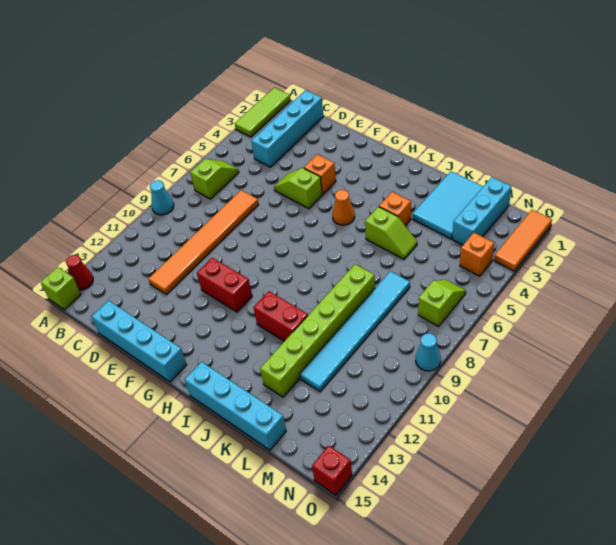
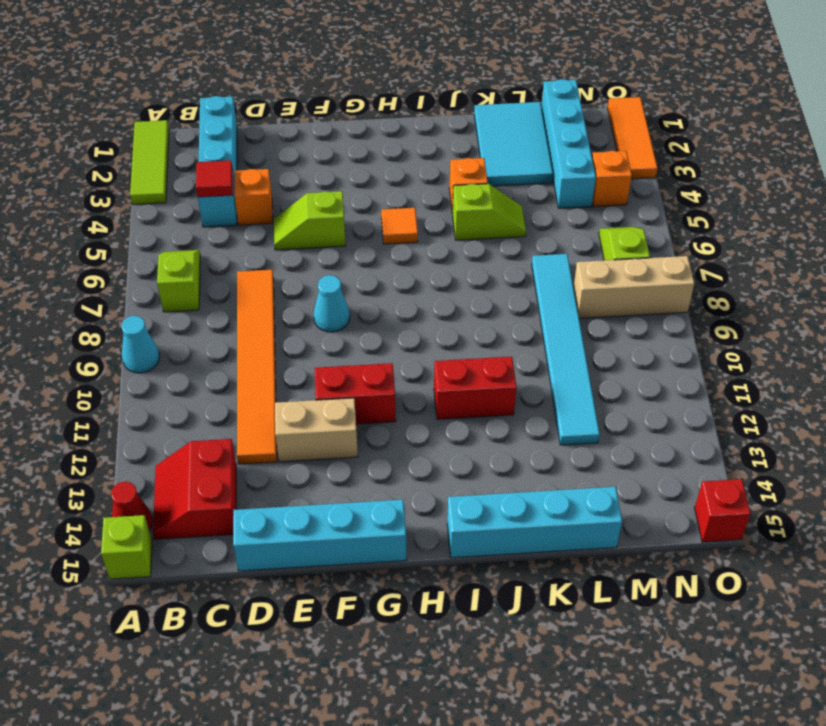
none -> red 2x2 slope [153,439,236,539]
none -> red 1x1 tile [196,160,233,197]
none -> tan 1x2 brick [275,398,358,462]
orange 1x1 brick [304,154,336,194] -> orange 1x1 brick moved to [234,169,273,225]
orange 1x1 cone [332,190,355,225] -> orange 1x1 tile [381,208,418,244]
lime 1x6 brick [260,264,375,397] -> none
cyan 1x3 brick [452,177,511,245] -> cyan 1x4 brick [541,79,596,208]
none -> tan 1x3 brick [573,256,694,318]
cyan 1x1 cone [416,333,441,371] -> cyan 1x1 cone moved to [314,275,350,332]

